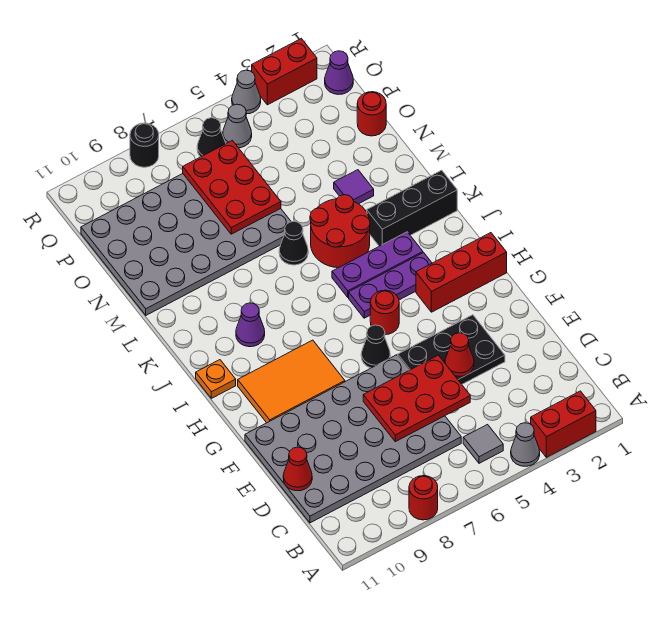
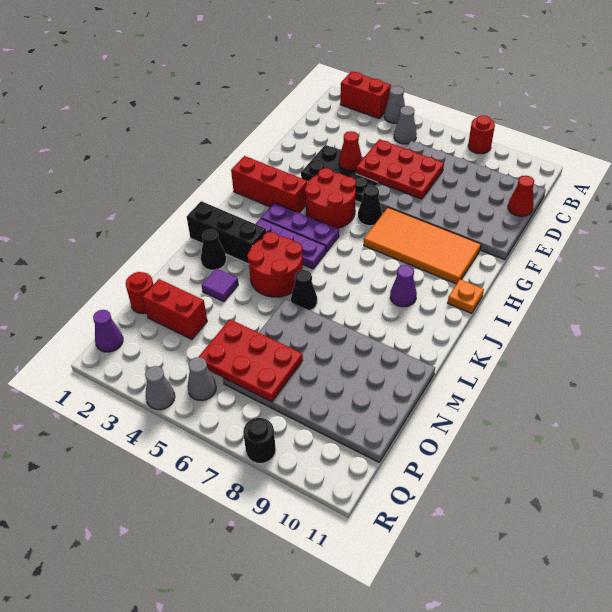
grey 1x1 tile [463,425,503,463] -> grey 1x1 cone [394,106,417,144]
orange 2x3 tile [238,340,345,423] -> orange 2x4 tile [364,207,481,284]
red 1x1 round brick [370,290,399,335] -> red 2x2 round brick [305,168,356,228]
red 2x3 plate [183,140,281,234] -> red 2x3 plate turned to [199,319,303,402]
black 1x1 cone [197,118,226,157] -> black 1x1 cone moved to [201,229,226,270]
red 1x2 brick [252,39,317,105] -> red 1x2 brick moved to [143,279,207,339]

